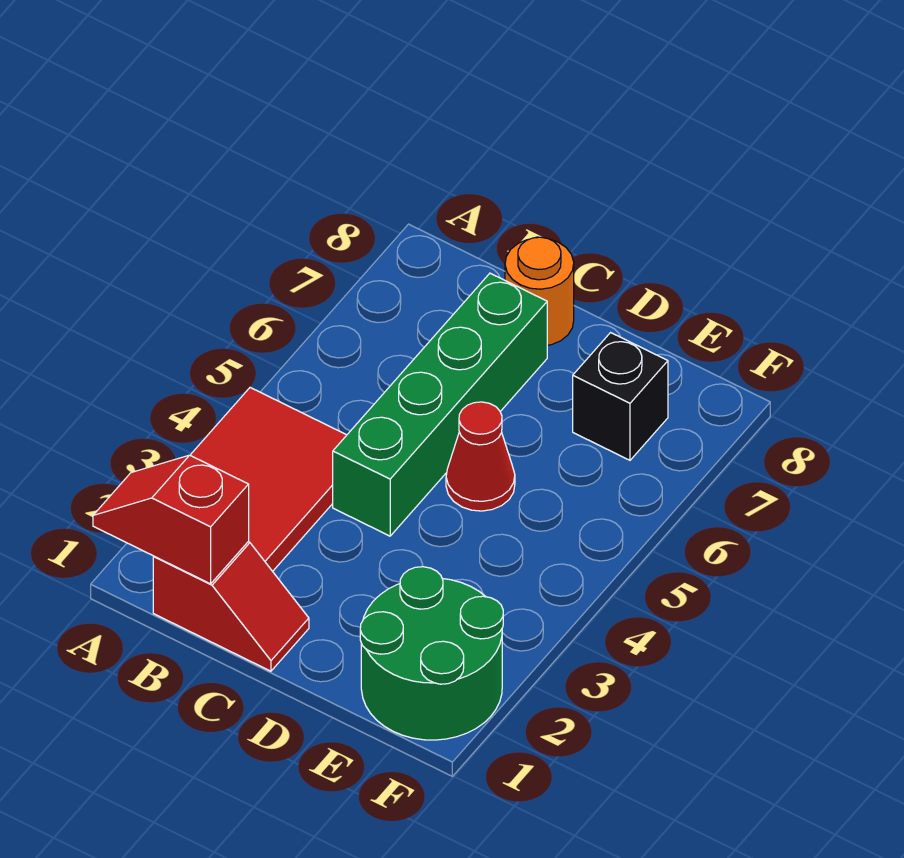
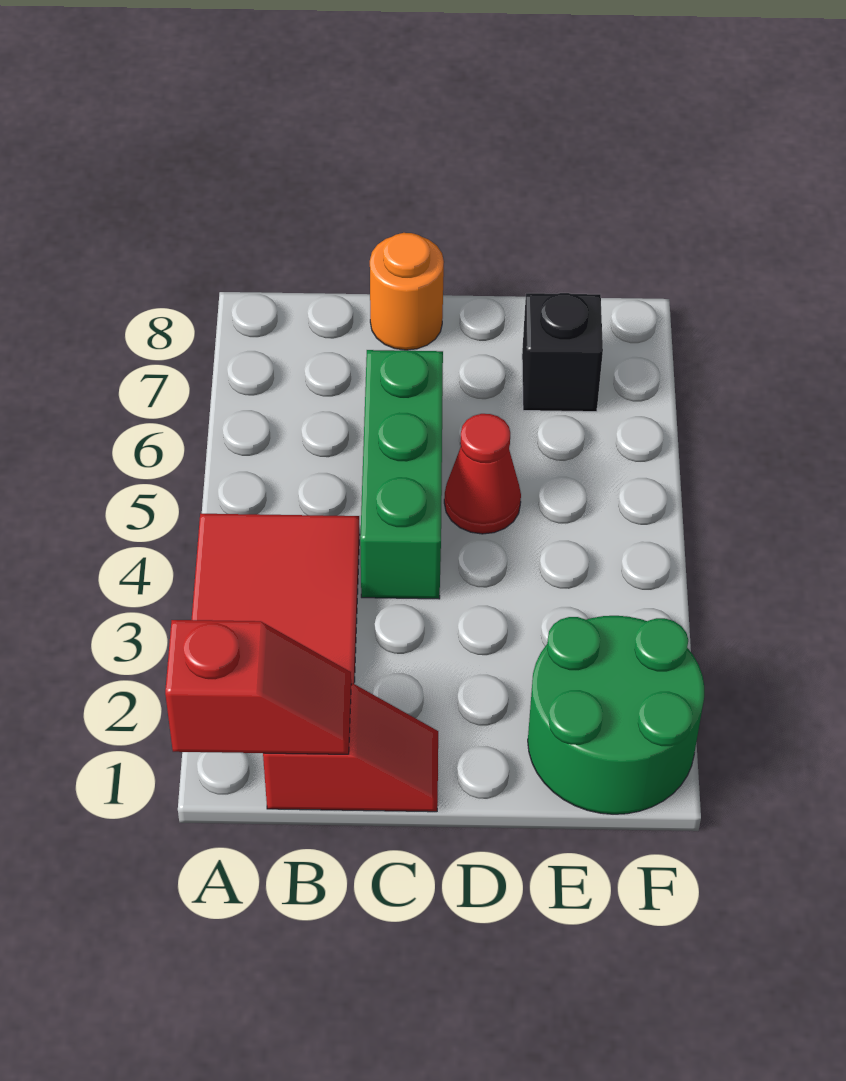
red 1x2 slope [93,455,249,584] -> red 1x2 slope turned to [165,620,351,754]
green 1x4 brick [333,273,547,536] -> green 1x3 brick [360,350,443,599]

